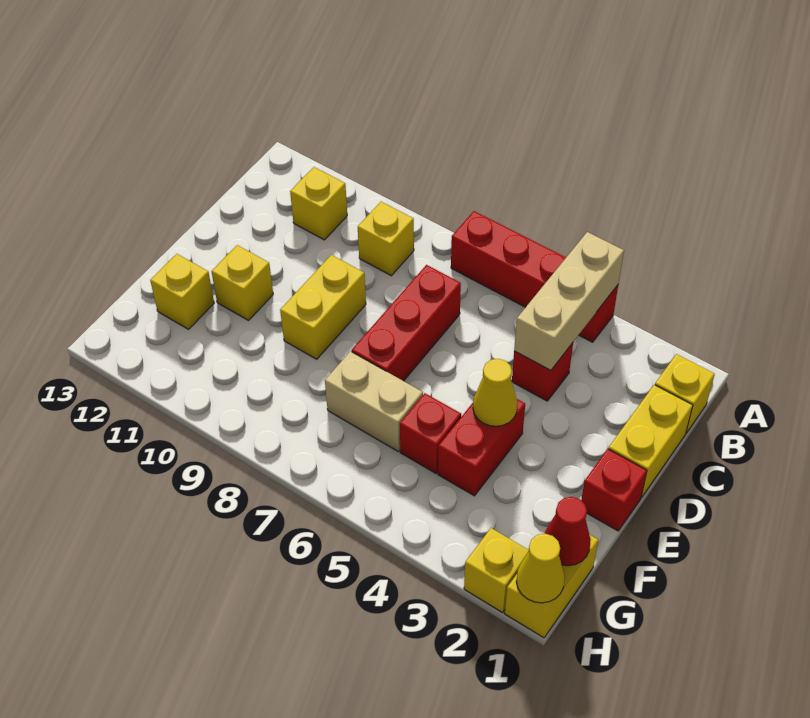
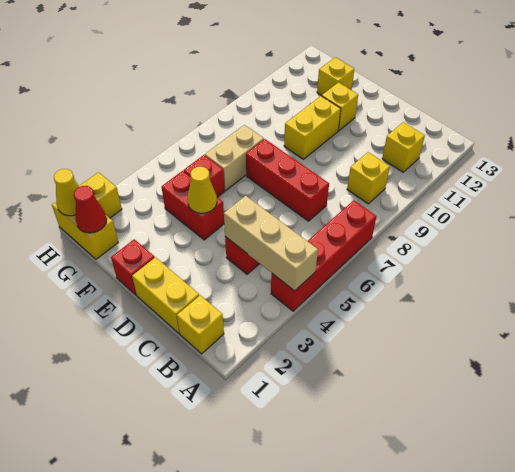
yellow 1x2 brick [280,255,366,359] -> yellow 1x2 brick turned to [284,96,341,159]

